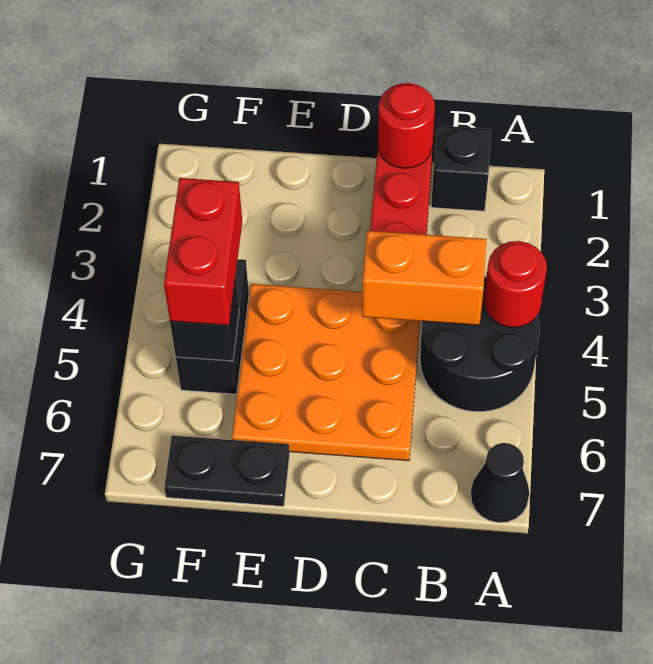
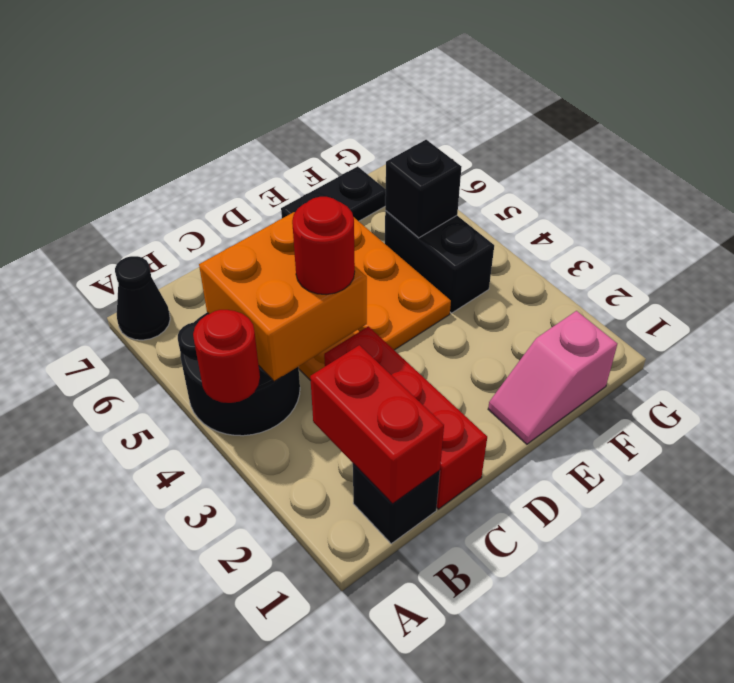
orange 1x2 brick [362,231,486,325] -> orange 2x2 brick [199,212,367,381]
red 1x1 round brick [378,83,435,168] -> red 1x1 round brick moved to [292,197,355,295]
none -> pink 1x2 slope [488,311,617,444]
red 1x2 brick [164,178,242,325] -> red 1x2 brick moved to [310,345,444,504]

